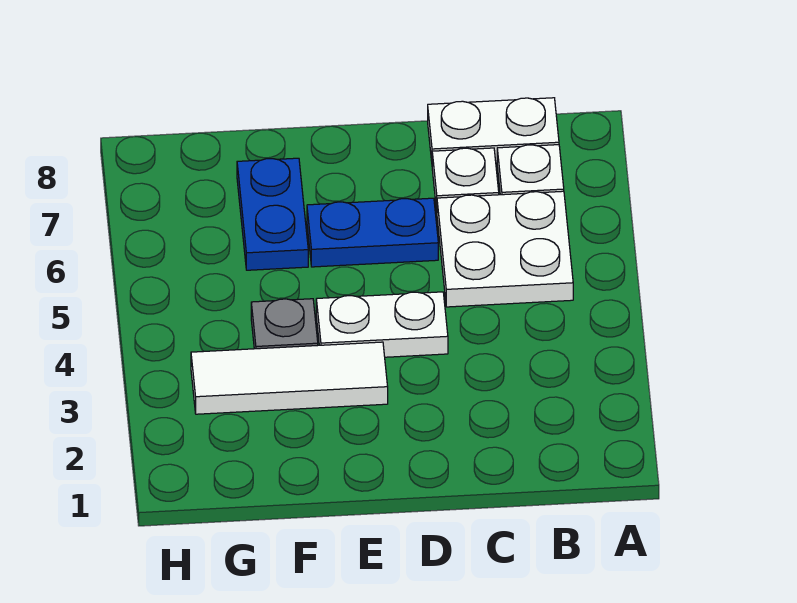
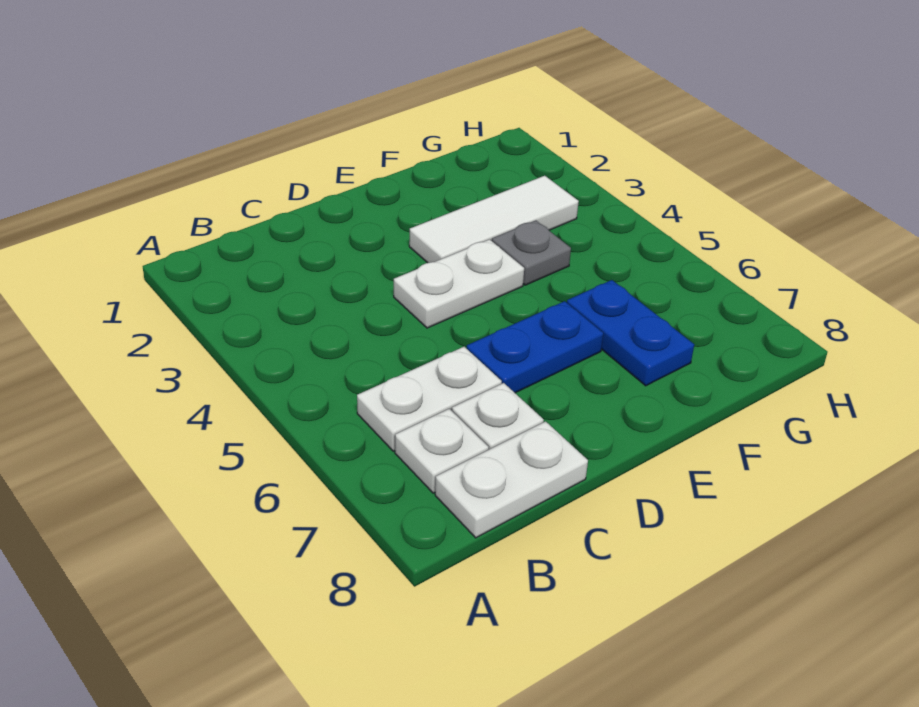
white 2x2 plate [437,191,573,307] -> white 1x2 plate [357,347,502,451]

